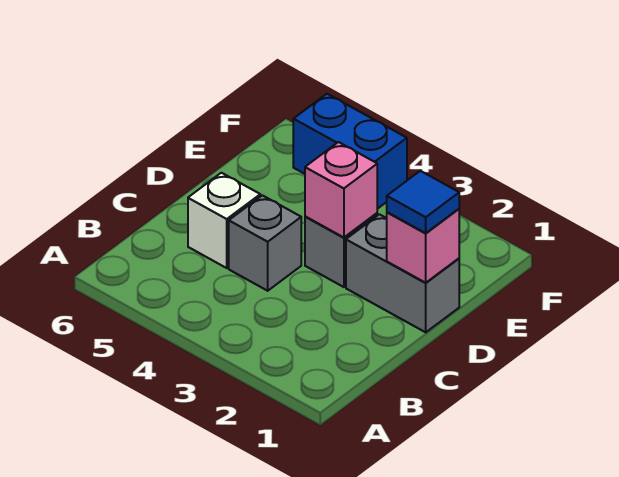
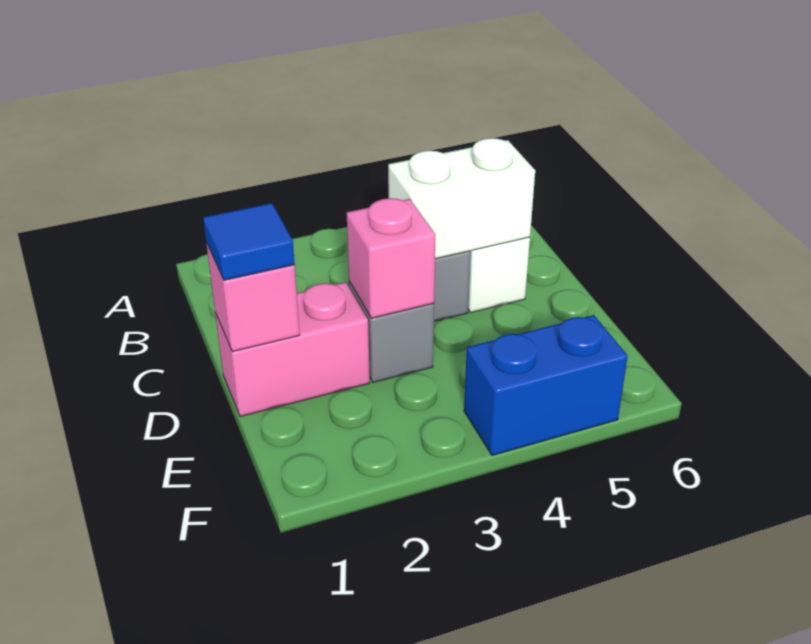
none -> white 1x2 brick [388,138,535,259]
grey 1x2 brick [346,214,459,332] -> pink 1x2 brick [215,282,370,417]

